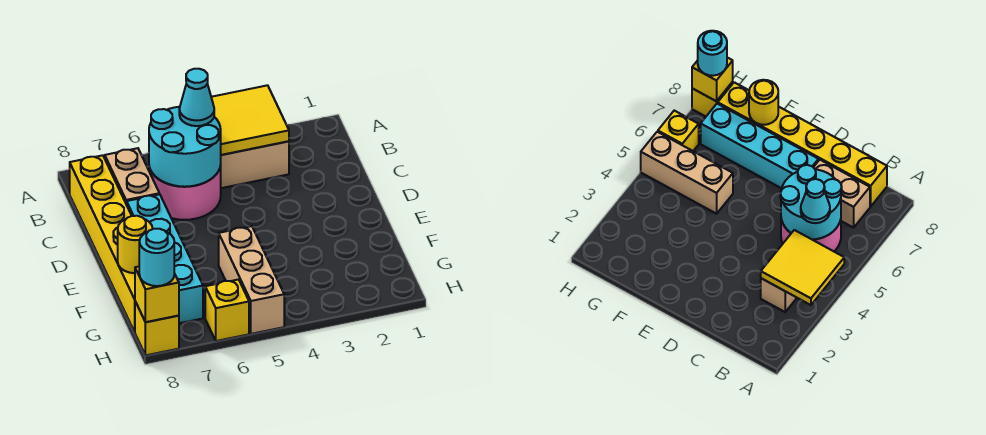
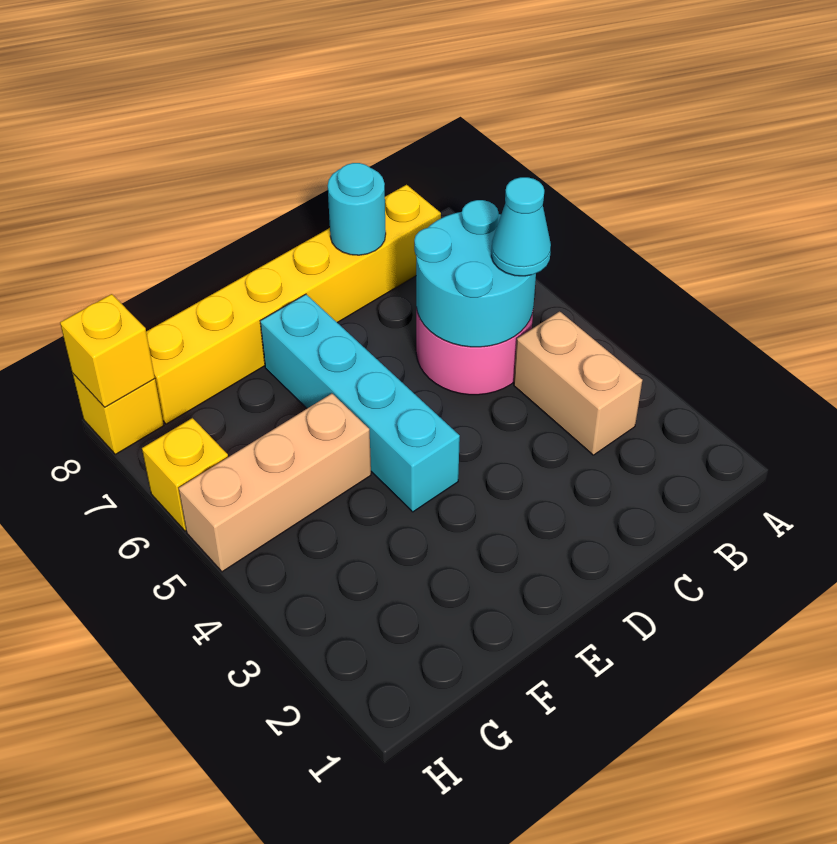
yellow 2x2 tile [211,85,289,155] -> none
tan 1x2 brick [105,148,159,205] -> none
cyan 1x4 brick [127,194,203,323] -> cyan 1x4 brick turned to [260,294,460,512]
yellow 1x1 round brick [118,216,153,273] -> none
cyan 1x1 round brick [139,229,174,286] -> cyan 1x1 round brick moved to [328,163,386,255]

